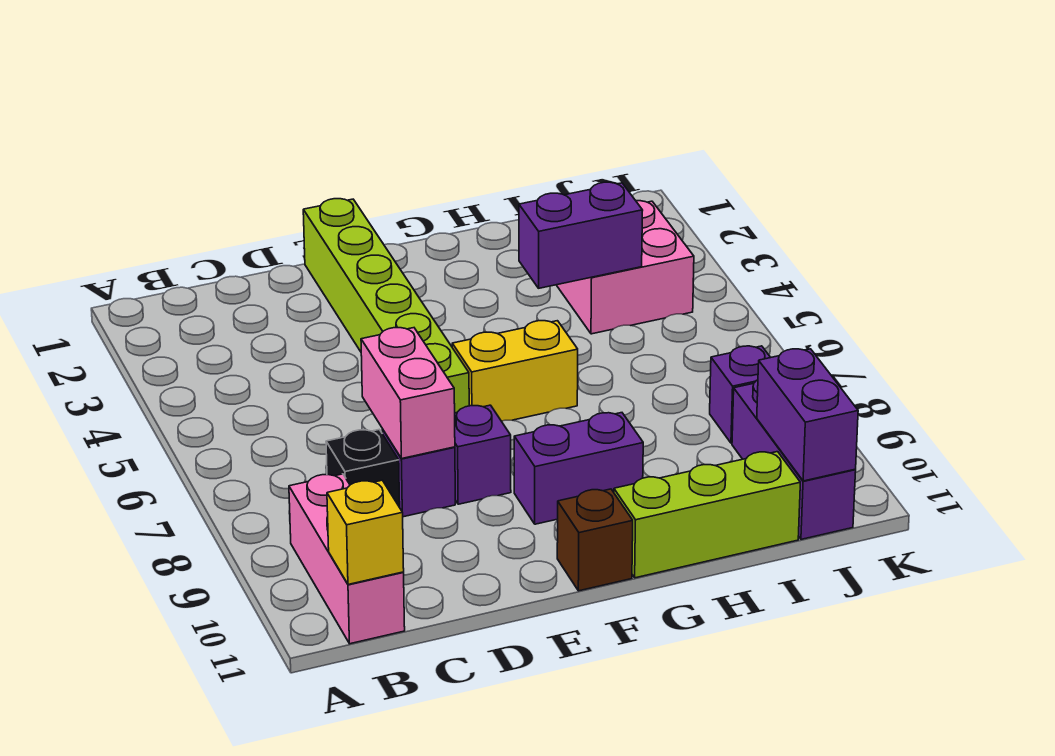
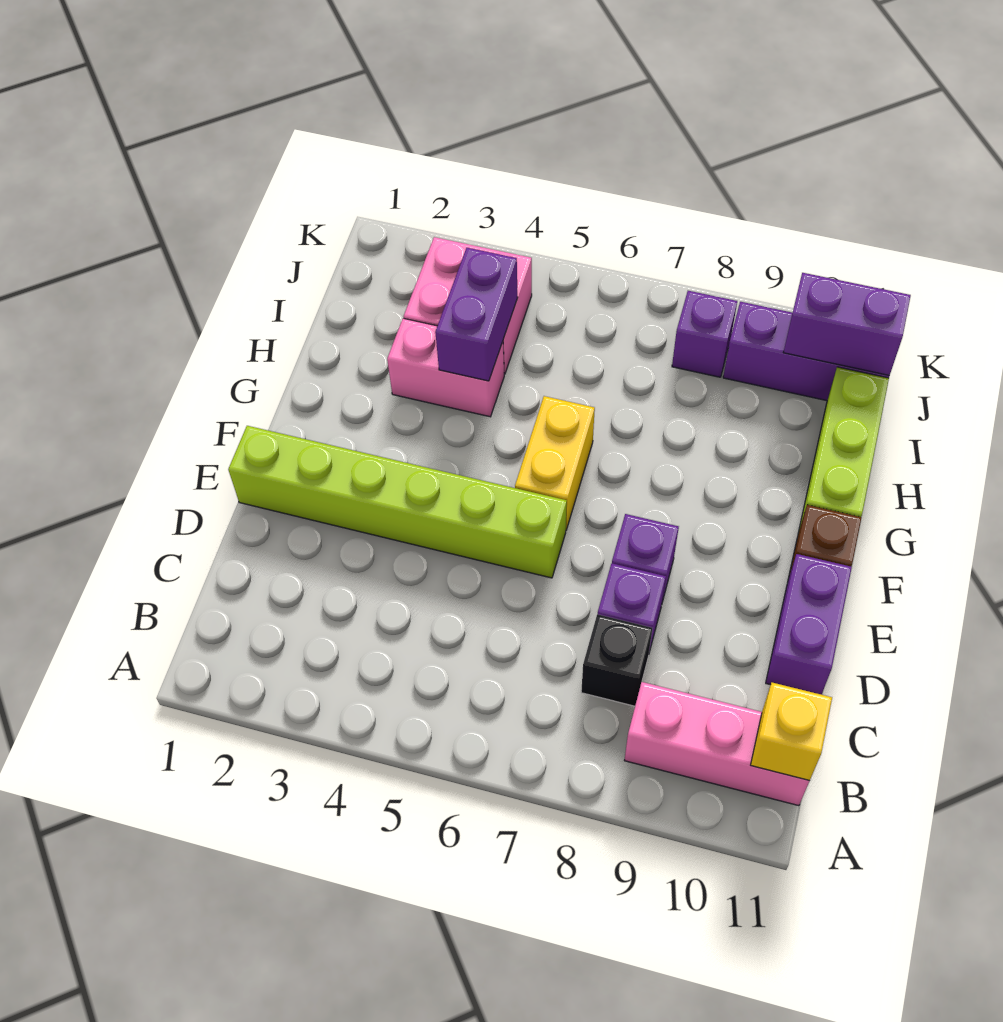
pink 1x2 brick [361,328,455,459] -> pink 1x2 brick moved to [387,318,504,417]
purple 1x2 brick [514,413,643,524] -> purple 1x2 brick moved to [766,554,852,695]

